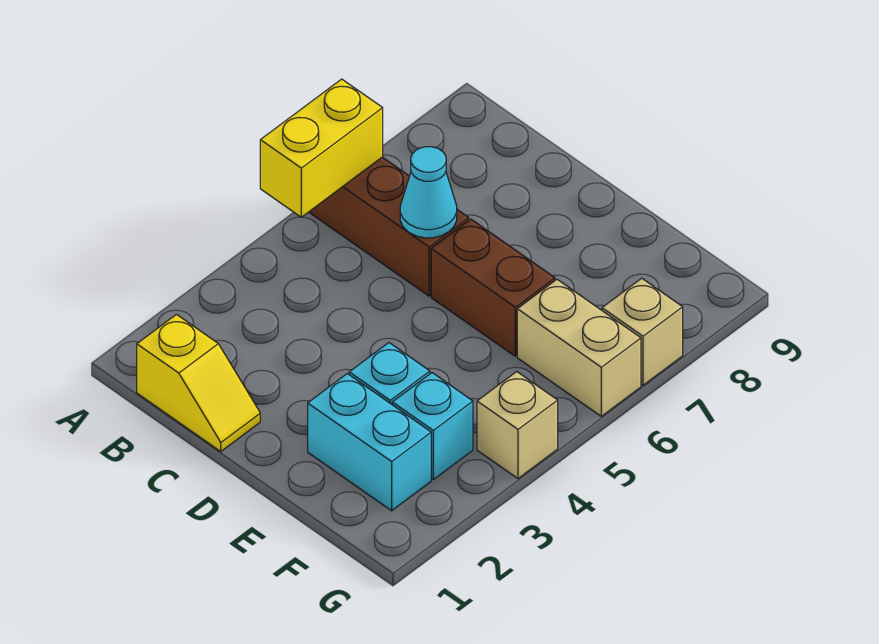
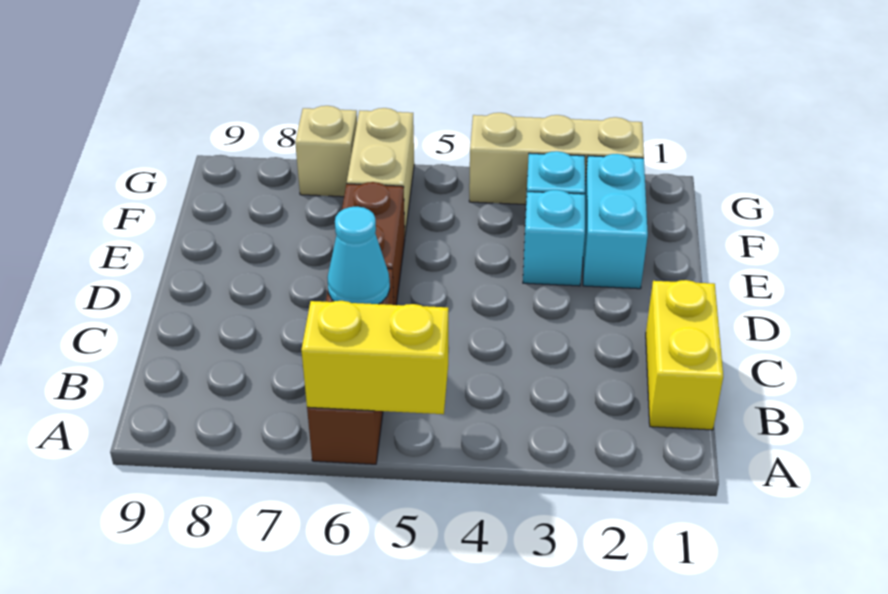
yellow 1x2 slope [137,314,260,451] -> yellow 1x2 brick [646,280,723,430]
tan 1x1 brick [477,372,558,479] -> tan 1x3 brick [469,113,644,205]

